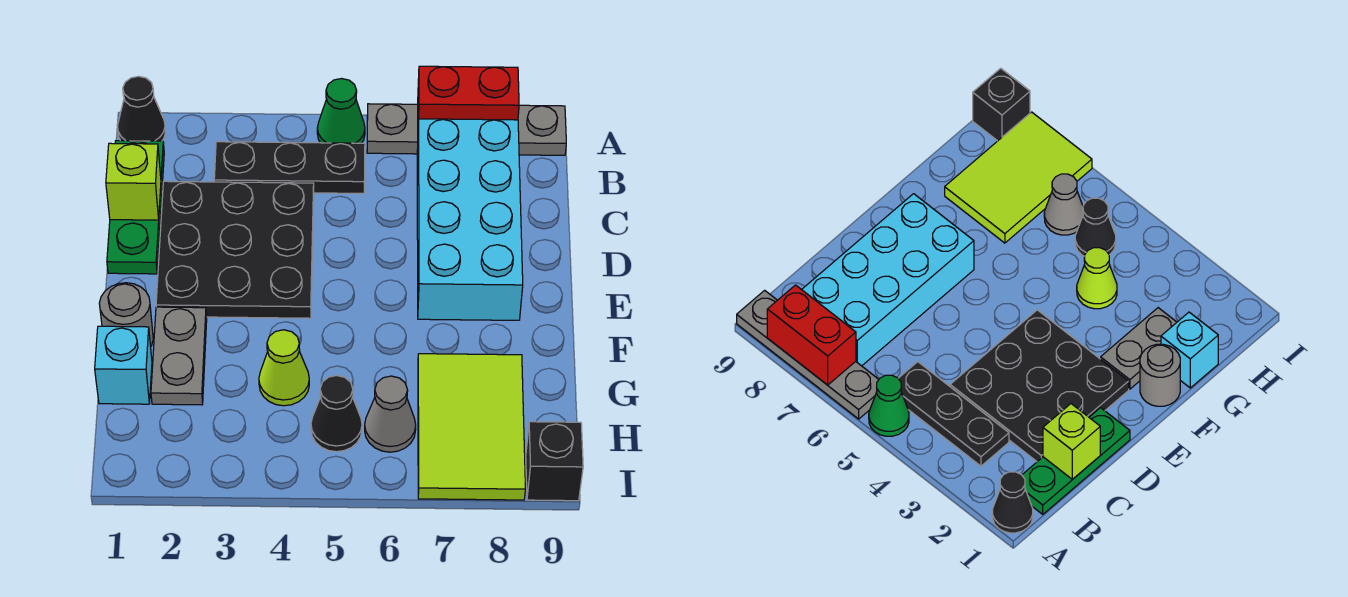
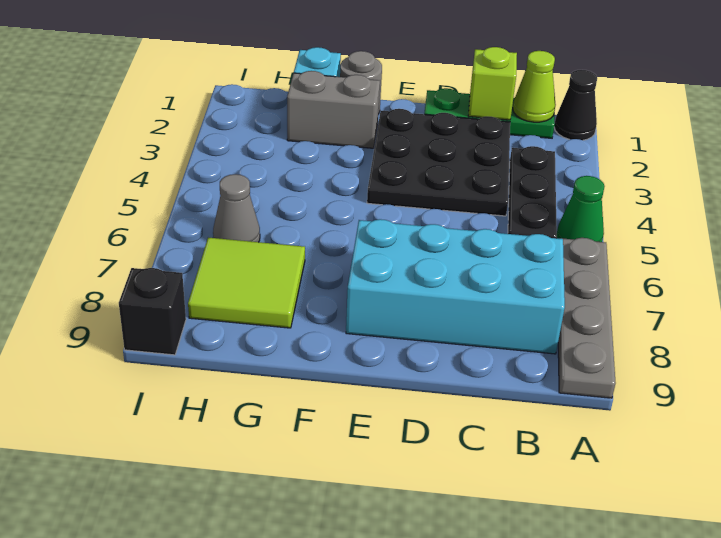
red 1x2 brick [418,66,519,122] -> none
grey 1x2 plate [151,307,207,405] -> grey 1x2 brick [287,71,380,148]
lime 1x1 cone [259,330,309,406] -> lime 1x1 cone moved to [513,51,556,122]
lime 2x3 tile [418,354,525,500] -> lime 2x2 tile [188,238,305,328]
black 1x1 cone [311,376,362,452] -> none

